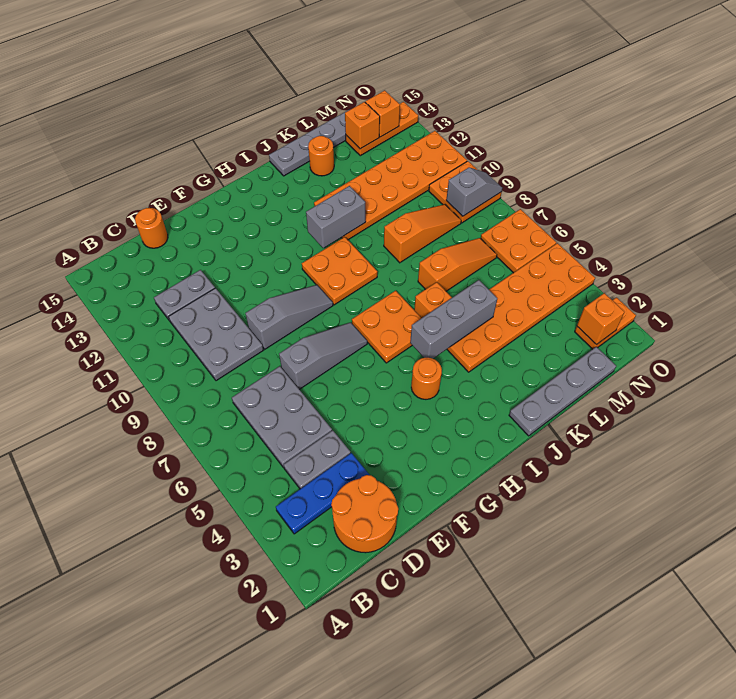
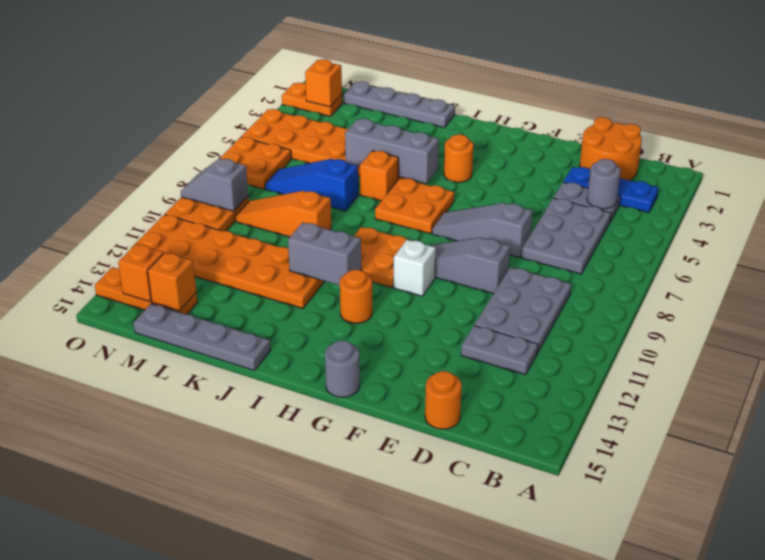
none -> grey 1x1 round brick [587,159,621,209]
none -> white 1x1 brick [394,240,436,296]
none -> grey 1x1 round brick [325,341,360,397]
orange 1x3 slope [418,238,497,291] -> blue 1x3 slope [265,159,358,211]
orange 1x1 round brick [308,136,334,176] -> orange 1x1 round brick moved to [339,270,372,323]

